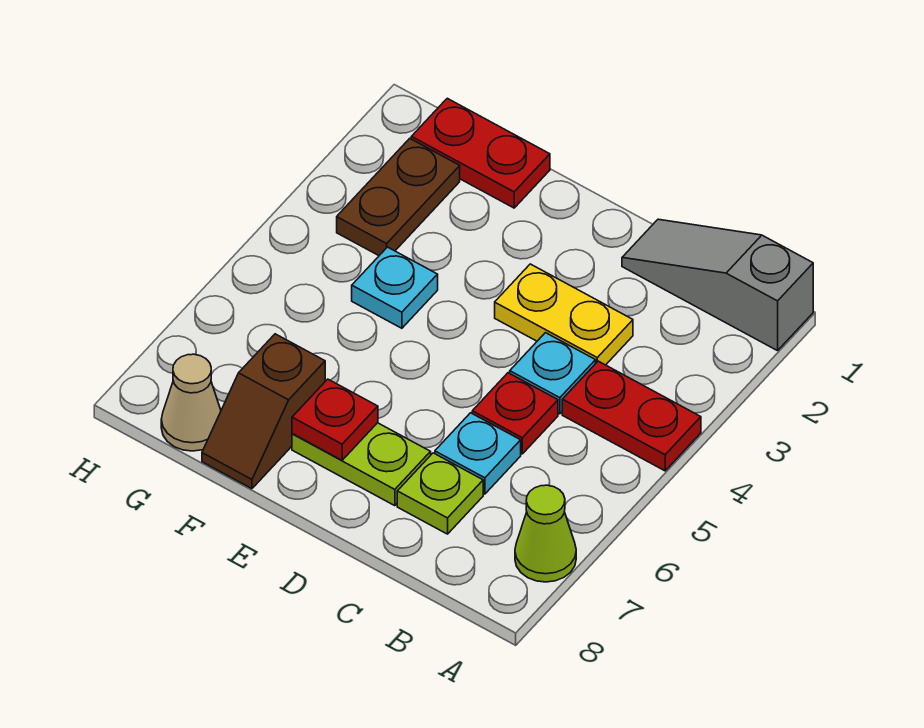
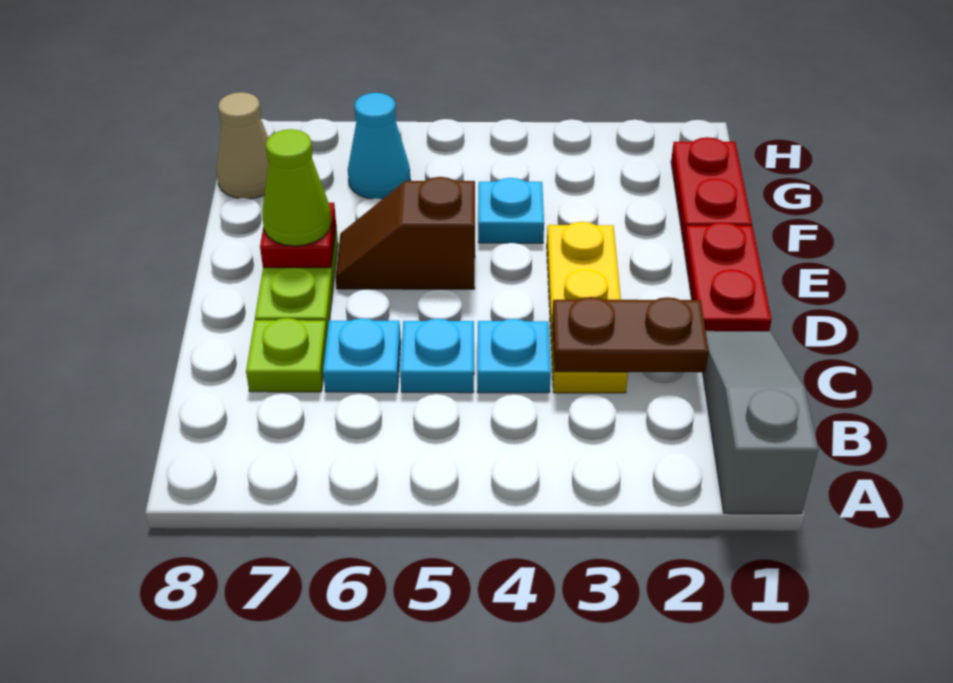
red 1x2 plate [562,361,701,471] -> red 1x2 plate moved to [684,222,772,331]
lime 1x1 cone [515,485,576,582] -> lime 1x1 cone moved to [262,129,332,246]
yellow 1x2 plate [495,264,633,365] -> yellow 1x3 plate [547,222,628,393]
red 1x1 plate [472,373,558,454] -> cyan 1x1 plate [400,319,474,393]
brown 1x2 slope [202,334,325,489] -> brown 1x2 slope moved to [335,177,475,289]
brown 1x2 plate [337,139,460,256] -> brown 1x2 plate moved to [552,297,709,372]
none -> cyan 1x1 cone [348,93,410,199]

